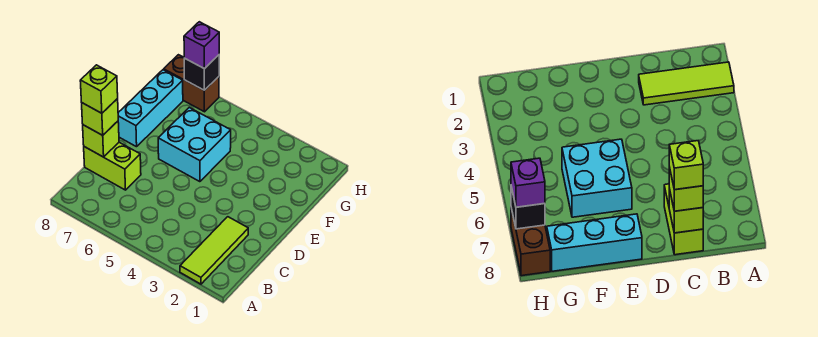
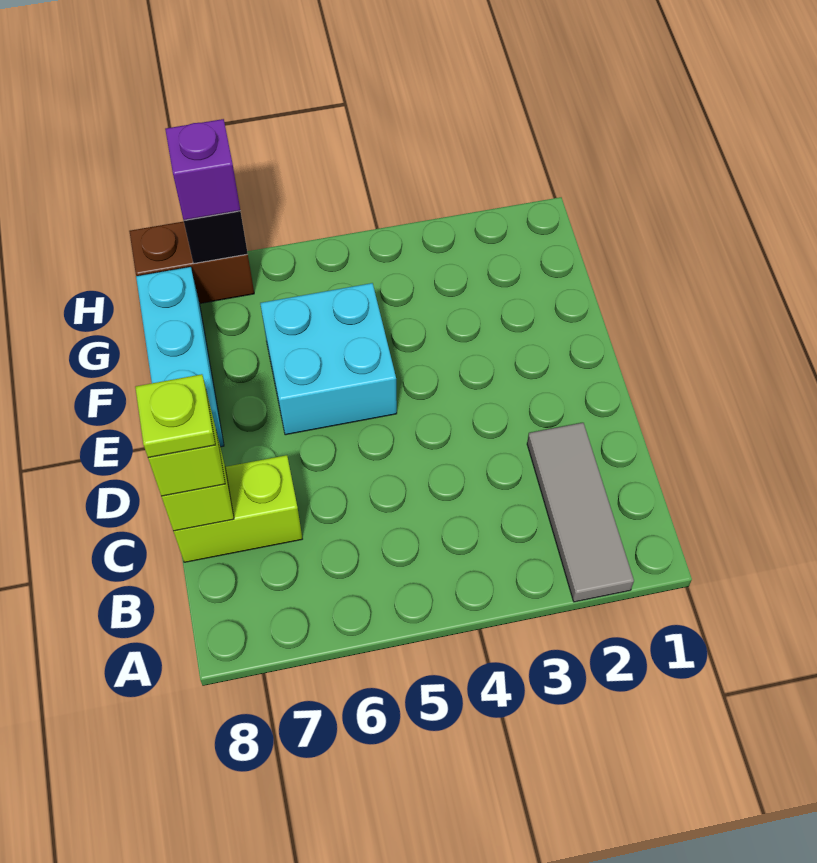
lime 1x3 tile [180,217,248,284] -> grey 1x3 tile [527,423,634,602]
lime 1x1 brick [80,65,118,113] -> lime 1x1 plate [135,374,215,458]

